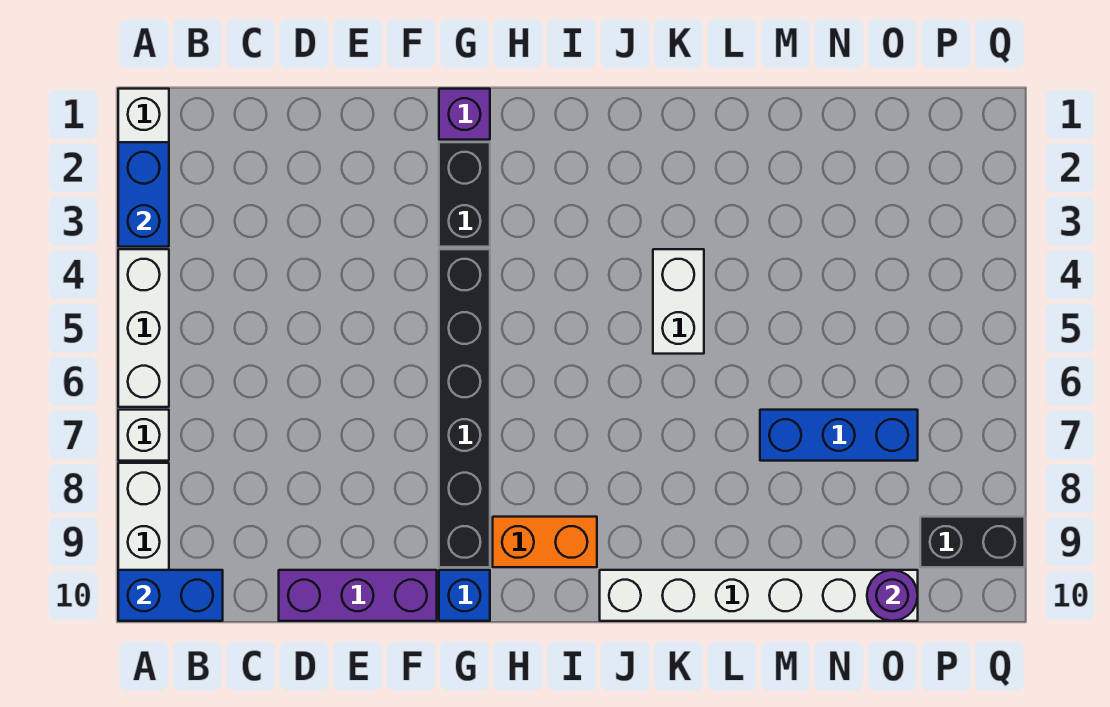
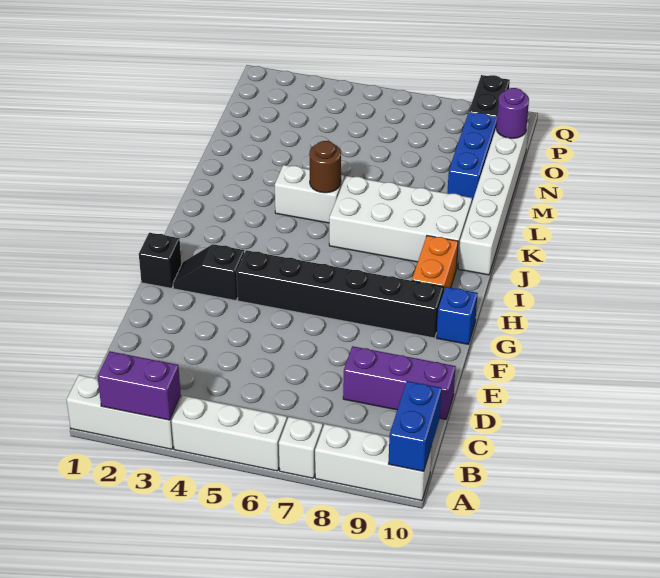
blue 1x2 brick [118,142,169,247] -> purple 1x2 brick [98,351,181,420]
purple 1x3 brick [279,570,437,621] -> purple 1x3 brick turned to [343,346,456,419]
purple 1x1 brick [439,89,490,140] -> black 1x1 brick [139,233,182,288]
black 1x2 brick [439,142,490,247] -> black 1x2 slope [173,244,244,301]
none -> white 2x4 brick [329,176,472,269]
none -> brown 1x1 round brick [309,141,341,193]
blue 1x3 brick [760,410,918,461] -> blue 1x3 brick moved to [447,112,497,201]

